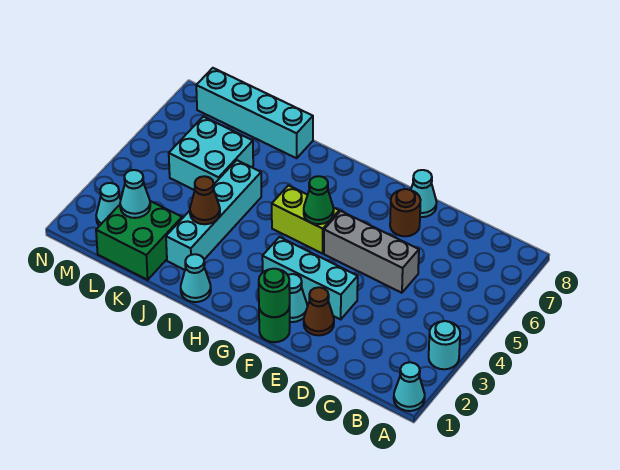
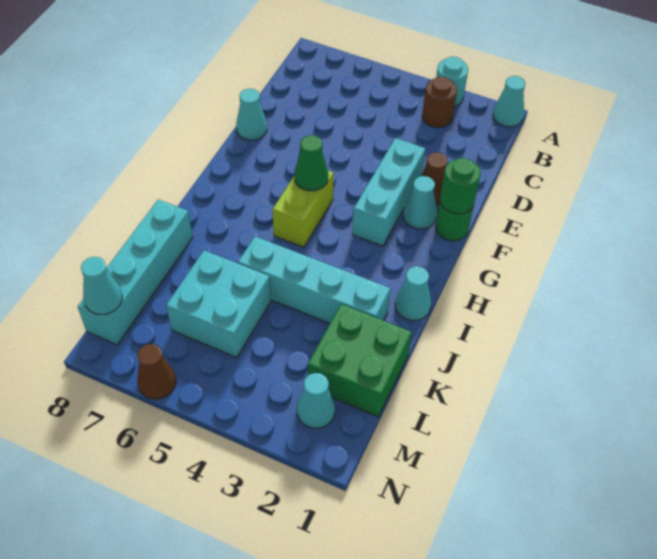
grey 1x3 brick [324,211,419,293] -> none
brown 1x1 round brick [390,189,421,236] -> brown 1x1 round brick moved to [422,77,457,128]
brown 1x1 cone [190,176,220,224] -> brown 1x1 cone moved to [137,344,176,399]
cyan 1x1 cone [120,170,150,218] -> cyan 1x1 cone moved to [81,257,122,314]

